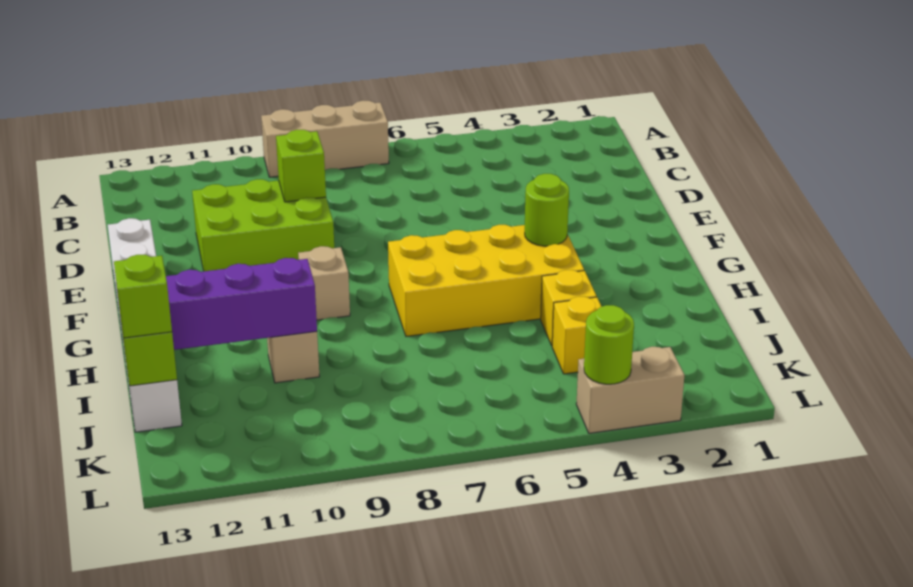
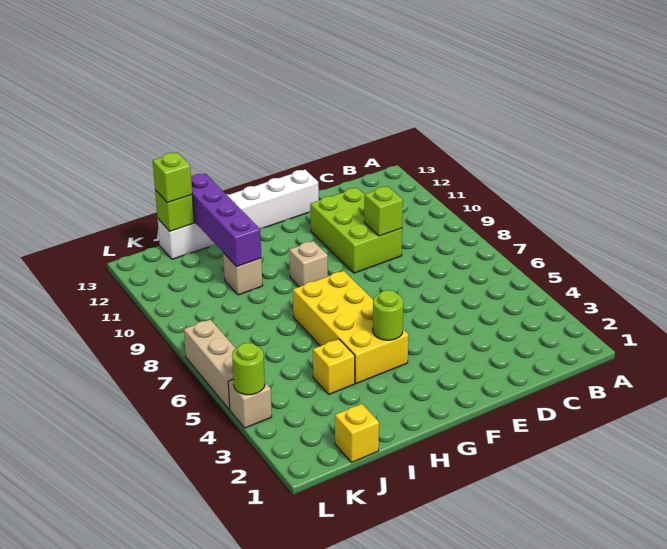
tan 1x3 brick [261,101,389,177] -> tan 1x3 brick moved to [184,319,236,409]
yellow 1x1 brick [552,297,602,374] -> yellow 1x1 brick moved to [335,404,379,462]
tan 1x2 brick [576,347,684,433] -> tan 1x1 brick [228,379,272,428]

